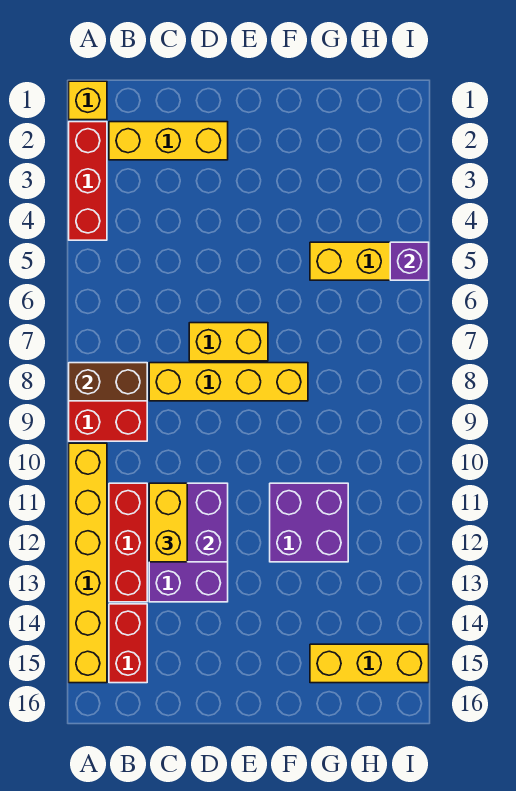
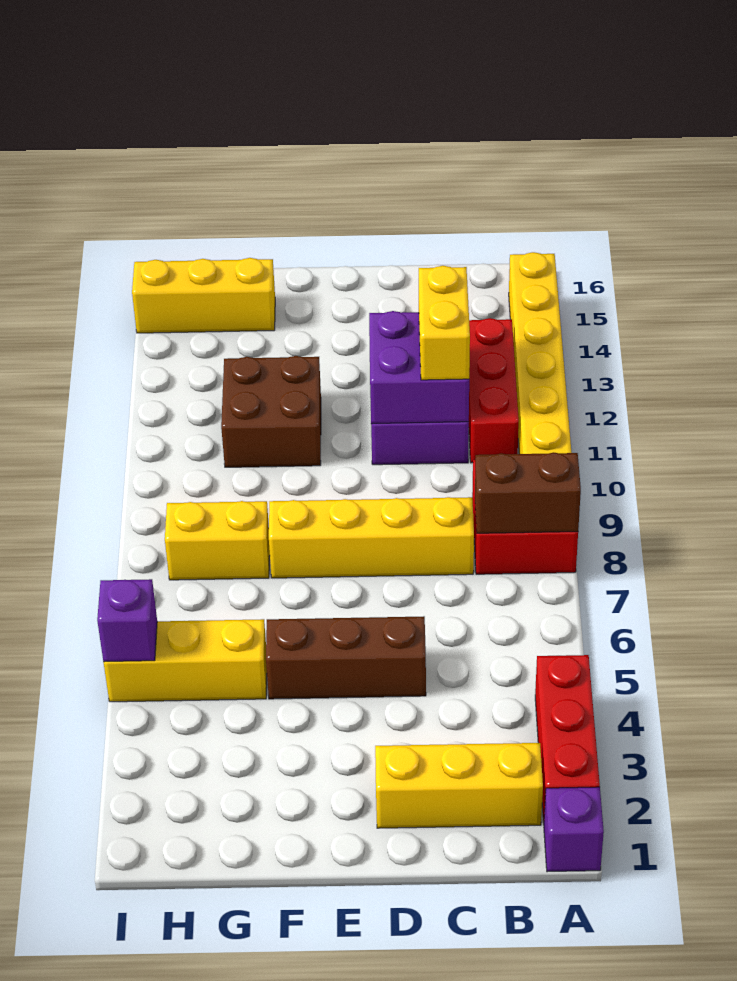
yellow 1x1 brick [69,81,107,120] -> purple 1x1 brick [544,787,604,872]
red 1x2 brick [109,604,147,683] -> none
none -> brown 1x3 brick [266,616,426,699]
yellow 1x2 brick [189,323,268,361] -> yellow 1x2 brick moved to [165,501,270,580]
purple 2x2 brick [270,483,348,562] -> brown 2x2 brick [221,356,321,467]

